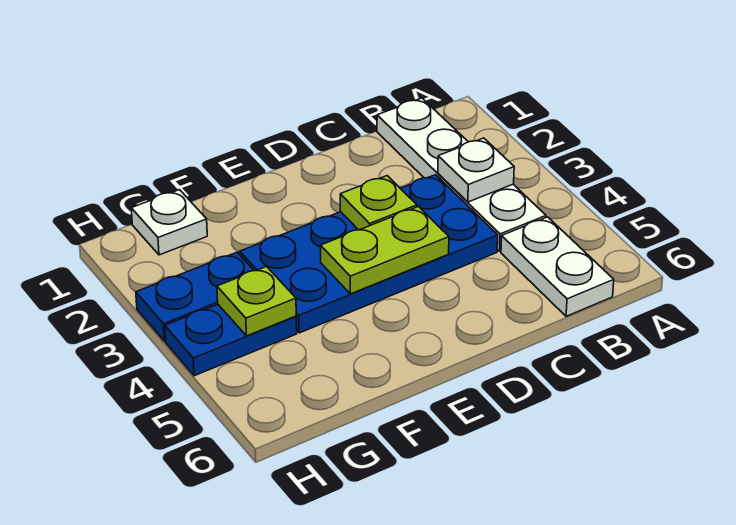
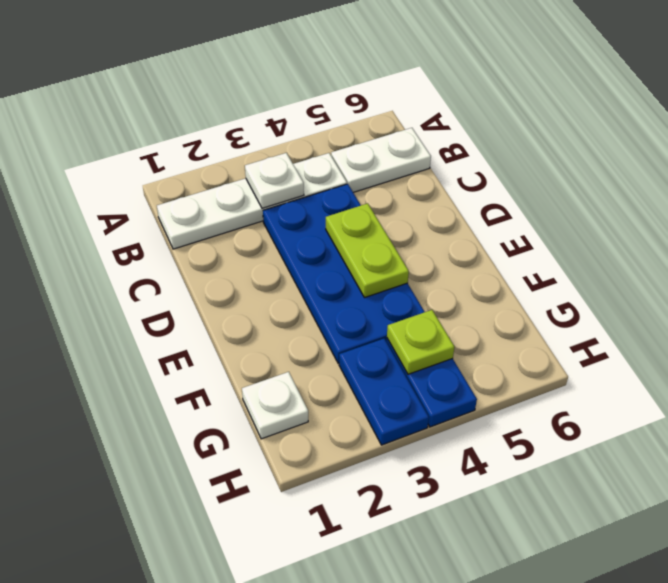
lime 1x1 plate [340,176,417,230] -> none

